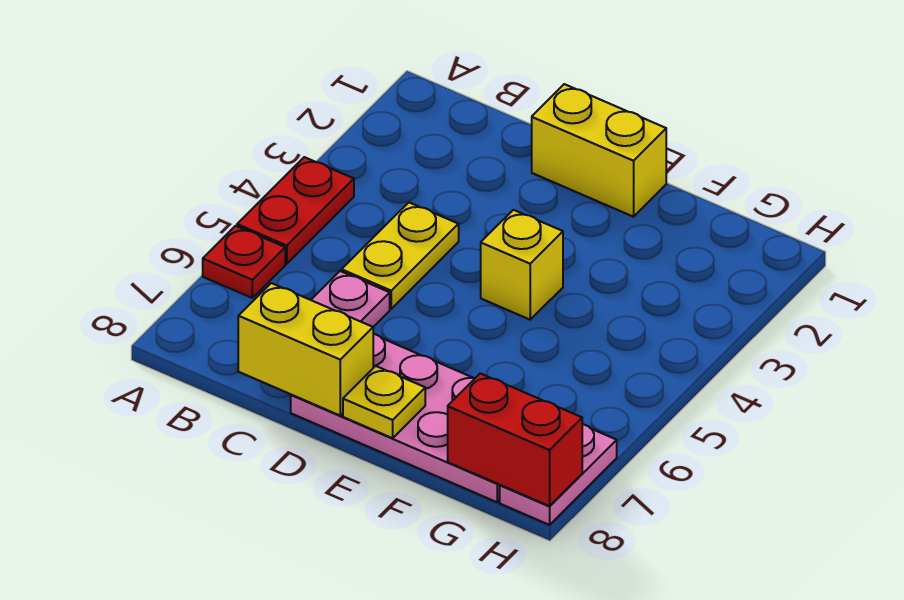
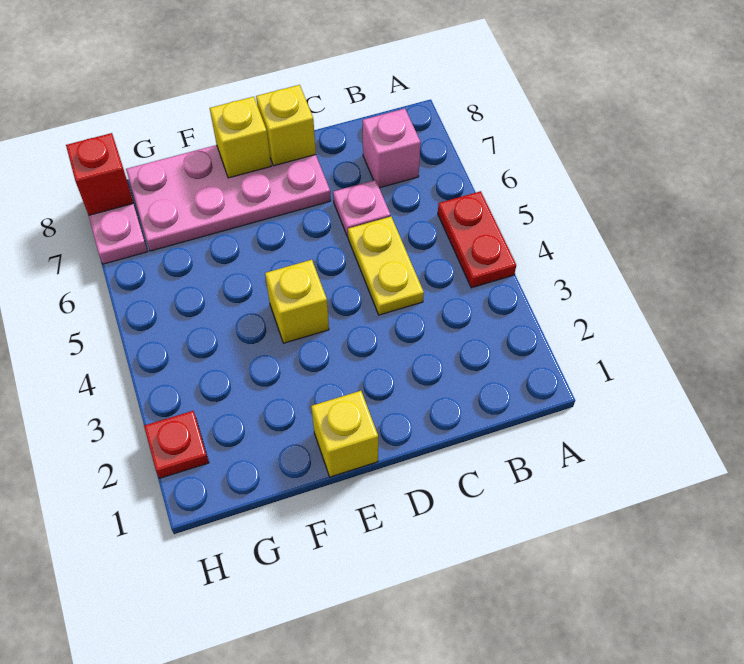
red 1x1 plate [203,226,285,298] -> red 1x1 plate moved to [144,411,209,478]
none -> pink 1x1 brick [363,109,421,188]
yellow 1x2 brick [238,283,373,415] -> yellow 1x1 brick [256,85,316,166]
yellow 1x2 brick [532,84,666,217] -> yellow 1x1 brick [311,391,378,477]
yellow 1x1 plate [343,366,425,438] -> yellow 1x1 brick [210,97,271,178]
red 1x2 brick [448,373,582,506] -> red 1x1 brick [66,133,133,215]

